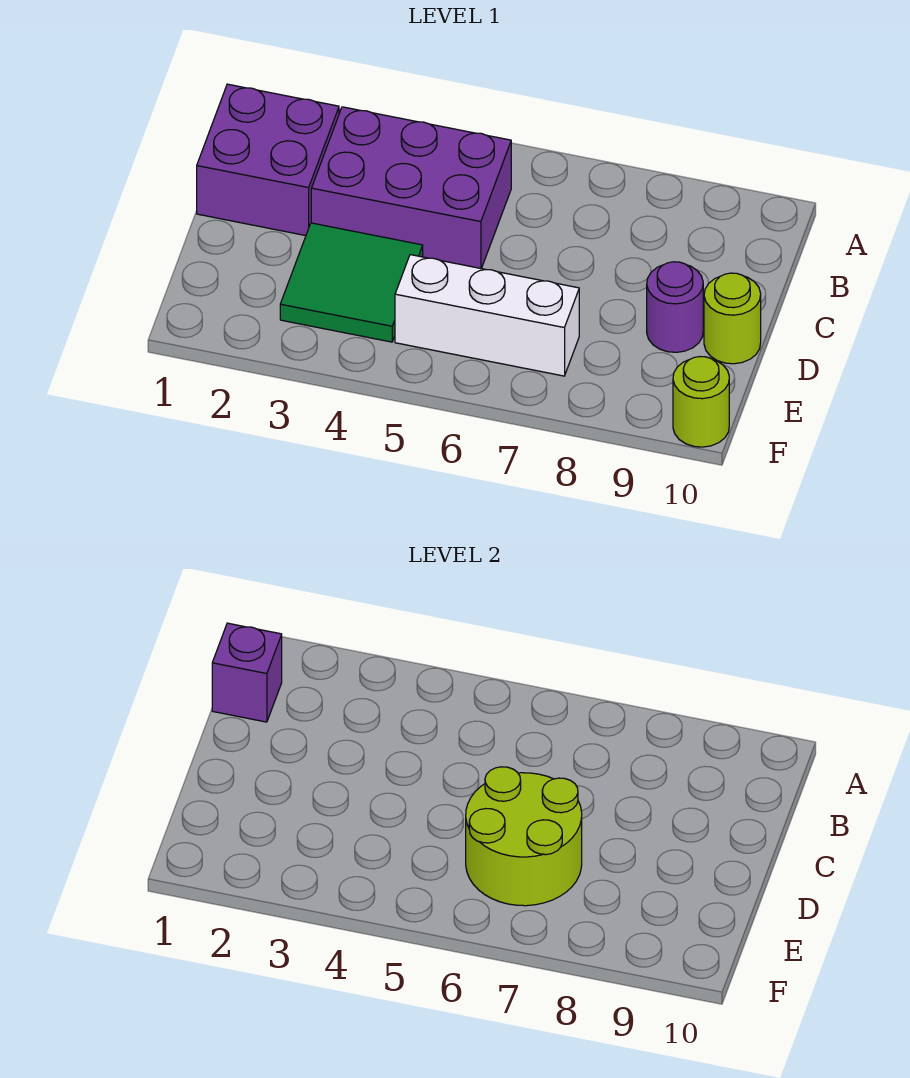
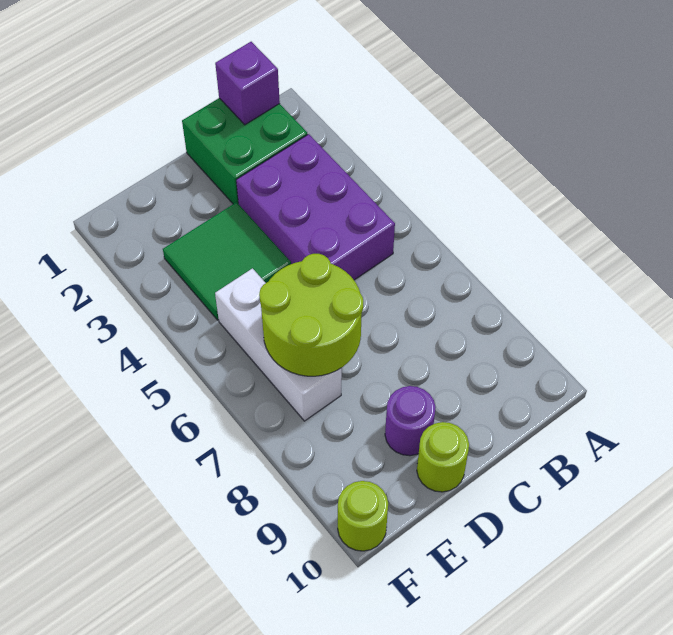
purple 2x2 brick [197,84,339,236] -> green 2x2 brick [182,98,308,204]

